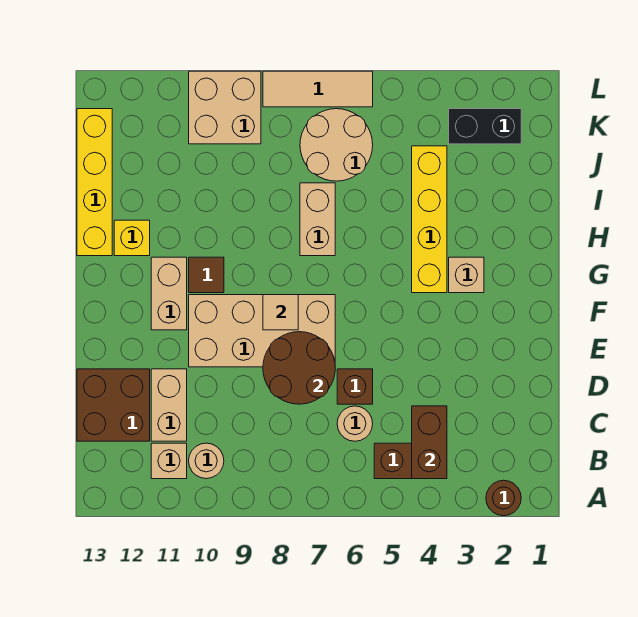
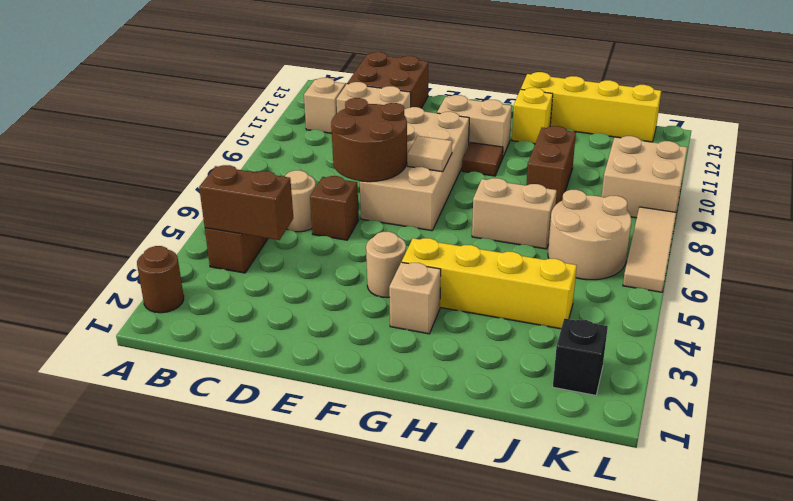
tan 1x1 round brick [189,443,224,479] -> tan 1x1 round brick moved to [366,232,406,298]
none -> brown 1x2 brick [526,126,576,204]
black 1x2 brick [449,109,521,144] -> black 1x1 brick [553,318,608,395]

